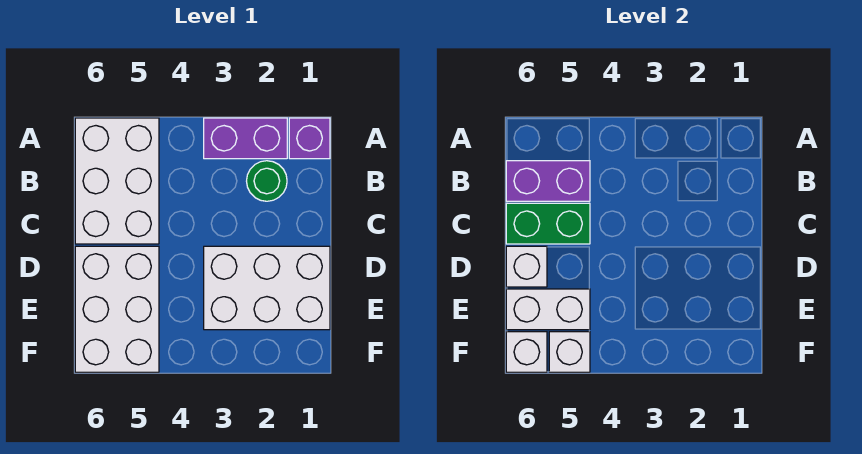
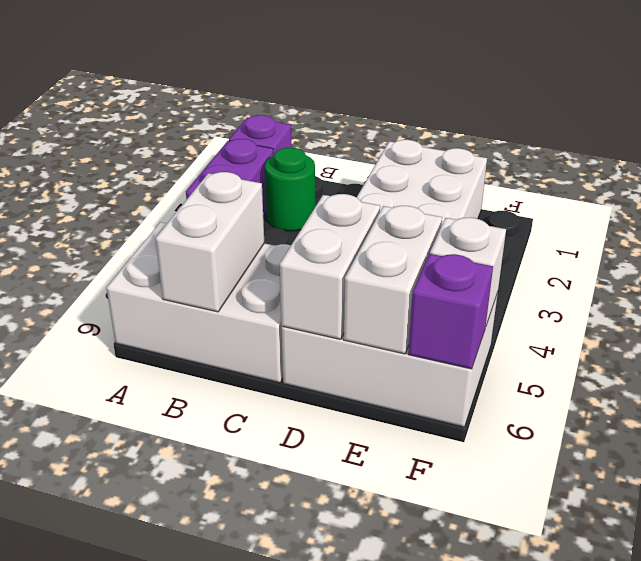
purple 1x2 brick [506,161,590,201] -> white 1x2 brick [155,172,264,312]
green 1x2 brick [506,203,590,244] -> none
white 1x1 brick [506,246,547,287] -> white 1x2 brick [280,194,380,339]
white 1x1 brick [506,332,547,372] -> purple 1x1 brick [408,254,493,369]

